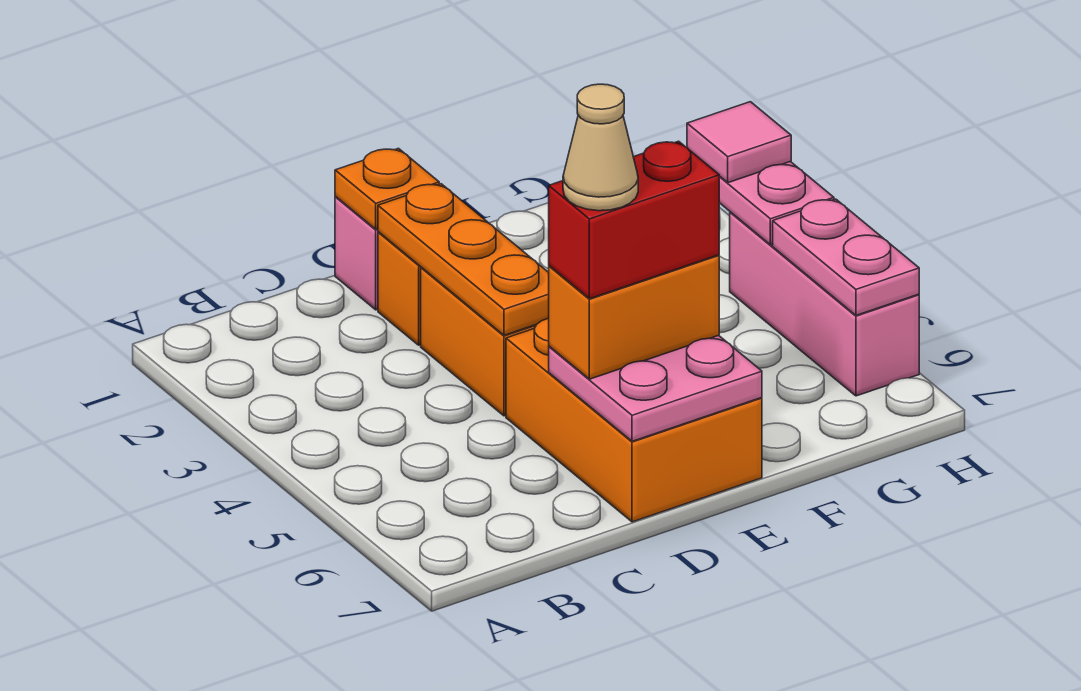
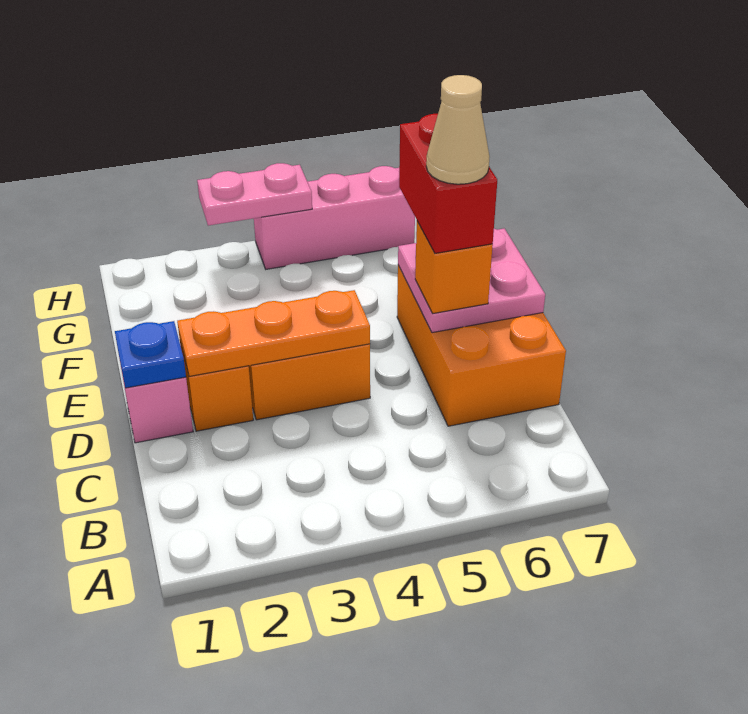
orange 1x1 plate [335,148,439,229] -> blue 1x1 plate [115,321,186,388]
orange 2x3 brick [506,318,762,522] -> orange 2x3 brick turned to [397,265,566,426]
orange 1x2 brick [549,255,719,379] -> orange 1x1 brick [415,221,493,313]
pink 1x1 tile [687,102,791,183] -> none
pink 1x2 plate [773,199,919,315] -> none

